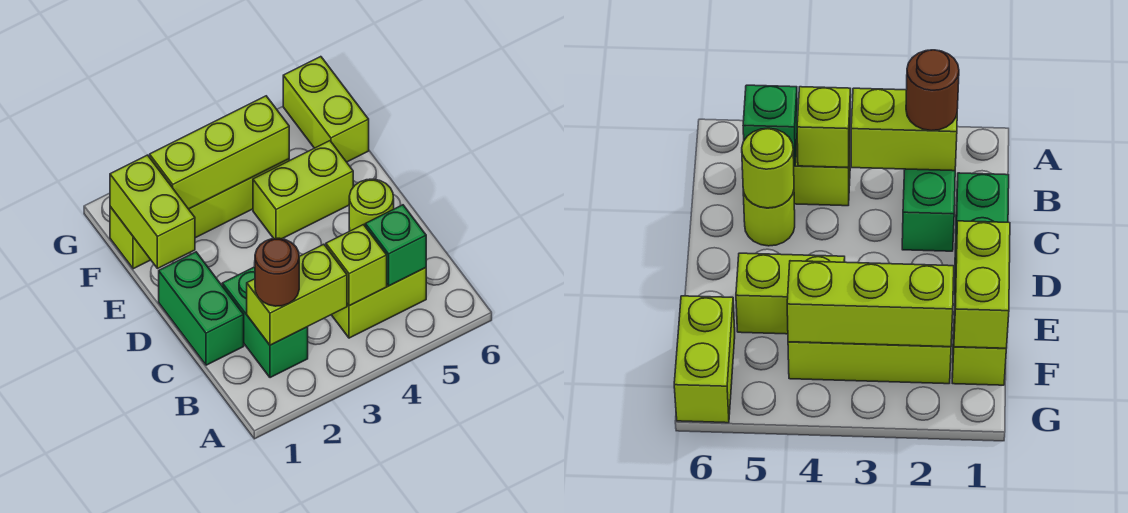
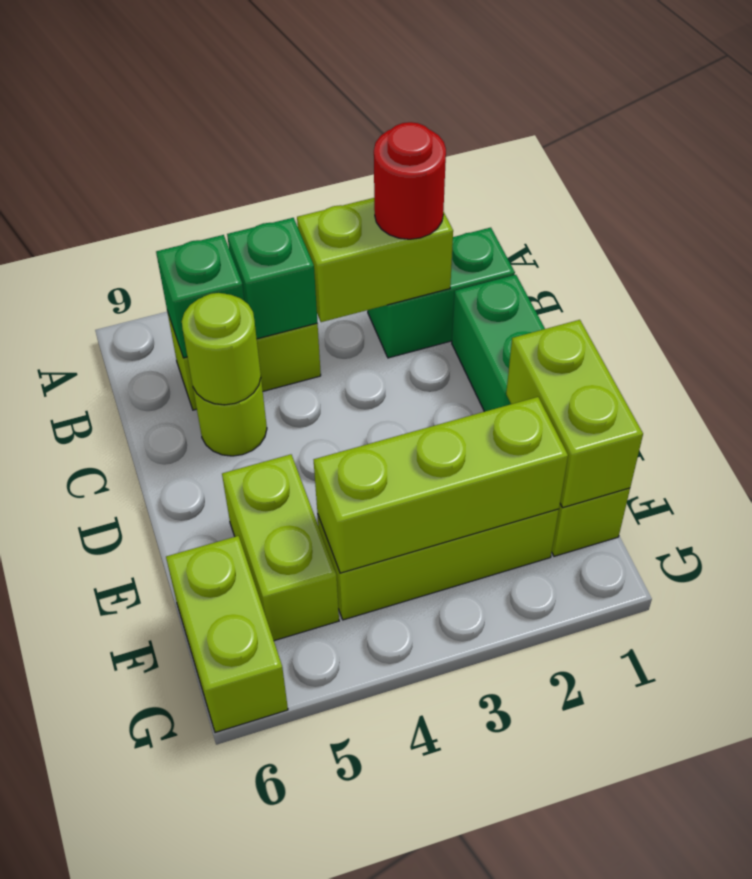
green 1x2 brick [222,267,308,378] -> green 1x2 brick turned to [368,228,515,358]
brown 1x1 round brick [255,238,299,306] -> red 1x1 round brick [374,122,446,239]
lime 1x1 brick [326,225,387,306] -> green 1x1 brick [227,218,317,339]
lime 1x2 brick [253,141,353,239] -> lime 1x2 brick turned to [222,454,339,641]

